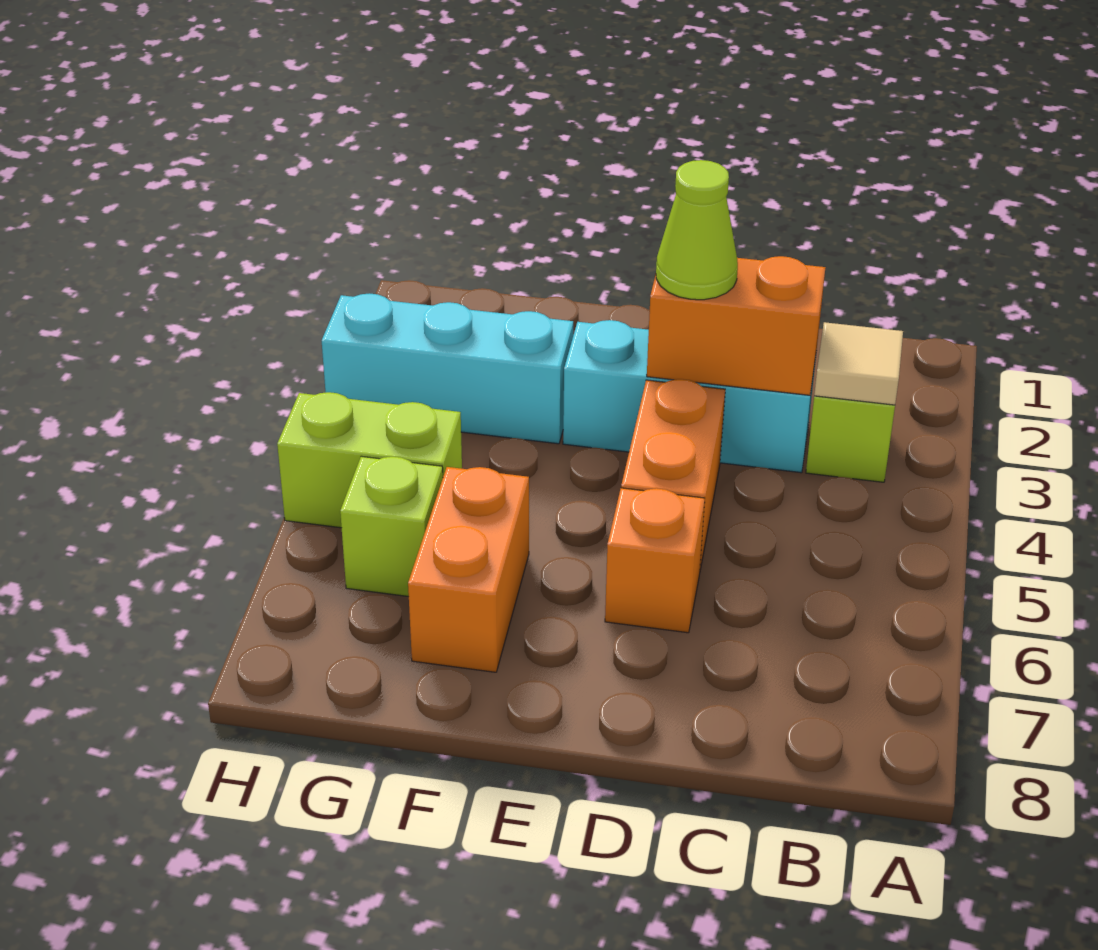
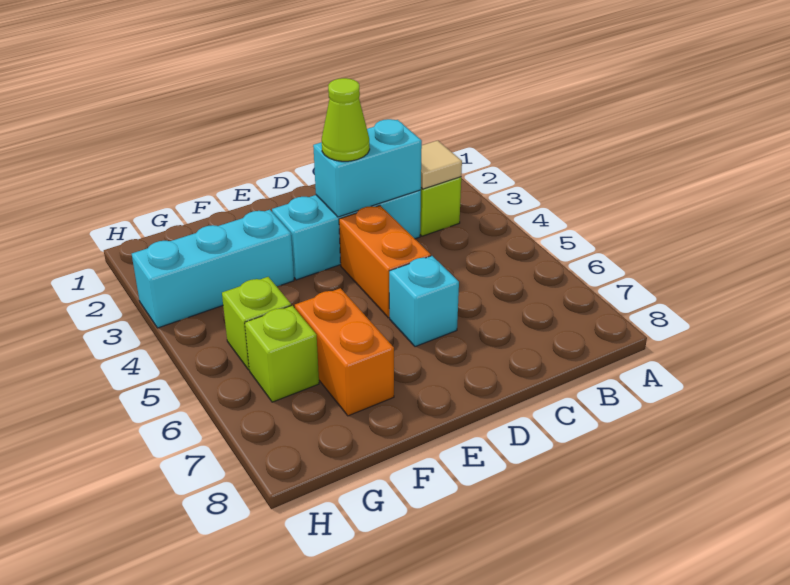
orange 1x2 brick [647,256,826,395] -> cyan 1x2 brick [313,119,422,217]
orange 1x1 brick [605,488,705,633] -> cyan 1x1 brick [389,256,459,347]
lime 1x2 brick [277,392,462,528] -> lime 1x1 brick [222,277,291,370]

